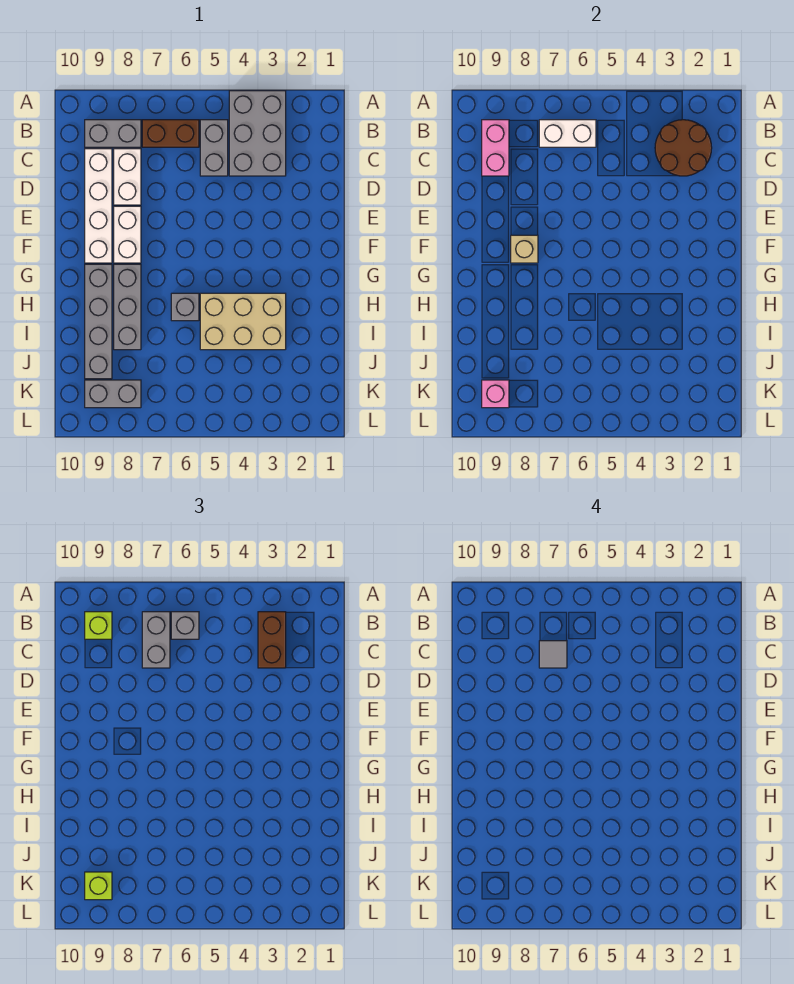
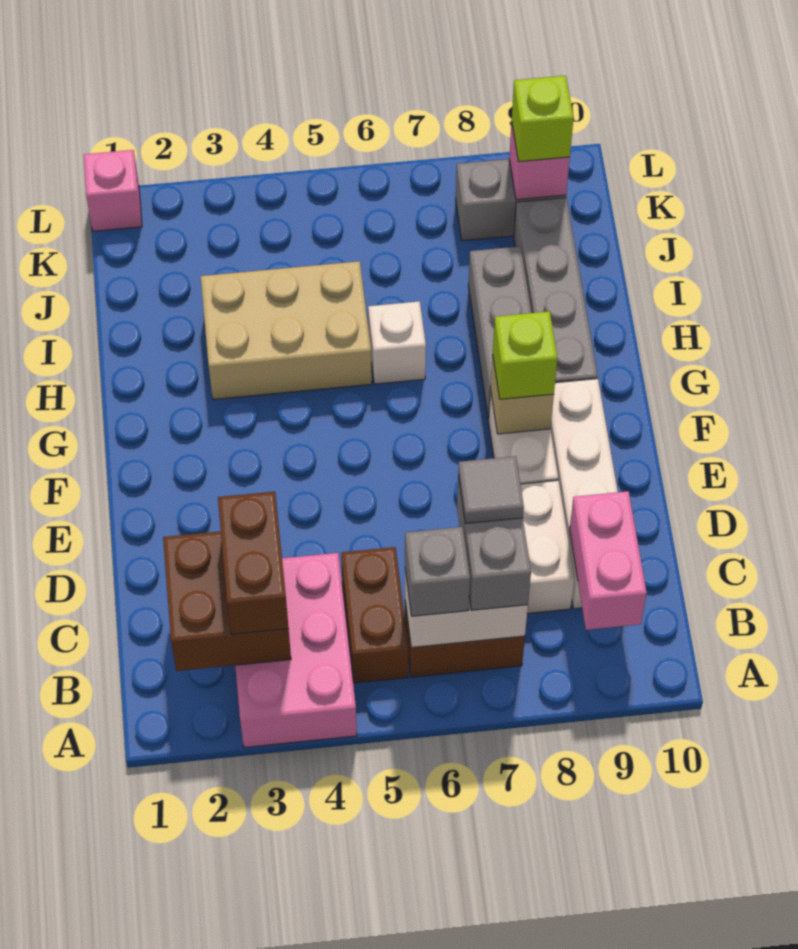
grey 2x3 brick [229,91,286,176] -> pink 2x3 brick [235,553,357,748]
brown 2x2 round brick [655,120,712,176] -> brown 2x2 brick [163,531,291,671]
grey 1x2 brick [200,120,228,176] -> brown 1x2 brick [341,547,408,683]
grey 1x2 brick [85,120,141,147] -> none
lime 1x1 brick [85,612,112,639] -> lime 1x1 brick moved to [493,311,557,399]
grey 1x1 brick [171,293,199,321] -> white 1x1 brick [368,301,426,384]
none -> pink 1x1 brick [84,150,142,231]

